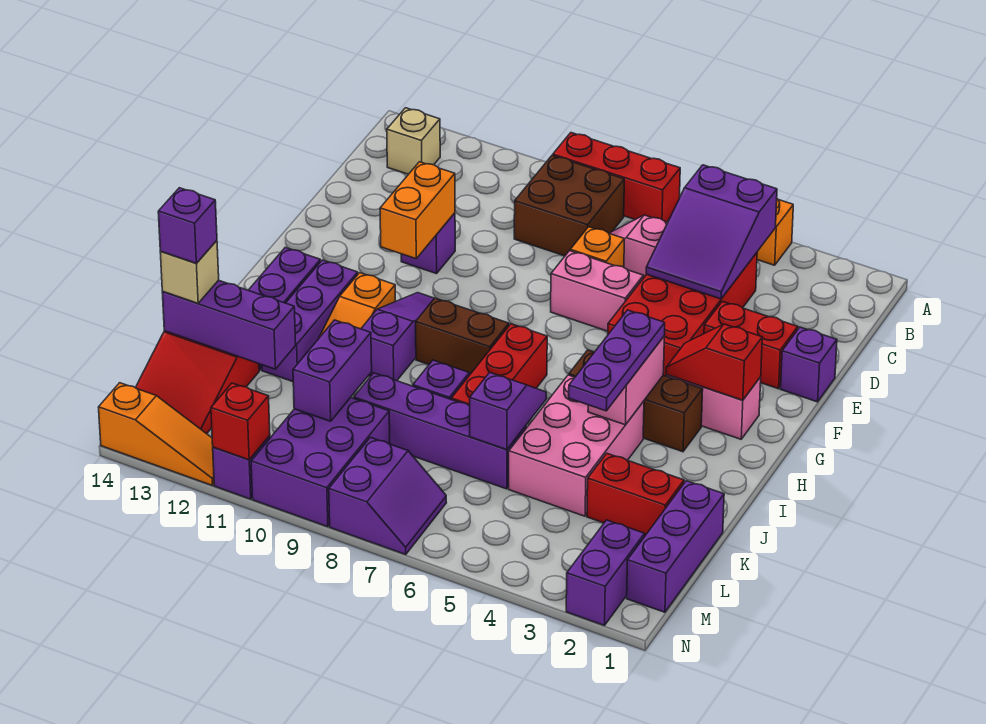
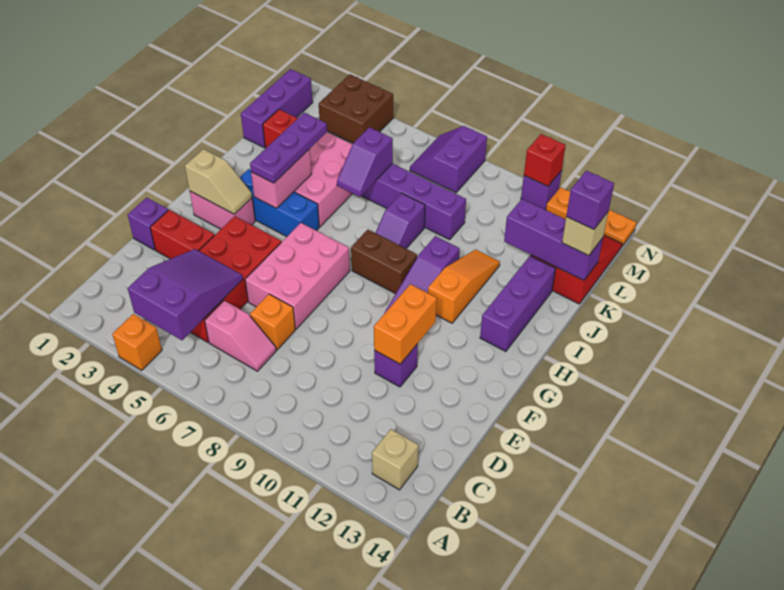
red 1x3 brick [553,133,680,222] -> none
brown 2x2 brick [514,155,624,256] -> brown 2x2 brick moved to [319,74,393,143]
pink 1x2 brick [551,251,644,331] -> pink 2x3 brick [245,223,350,329]
red 1x2 slope [666,324,762,400] -> tan 1x2 slope [185,149,252,214]
brown 1x3 brick [569,350,703,452] -> blue 1x3 brick [240,169,319,236]
red 1x3 brick [451,324,547,406] -> none
purple 1x3 brick [262,260,358,382] -> none
purple 1x2 brick [293,320,372,421] -> none
purple 2x3 brick [251,398,390,527] -> none
purple 1x2 brick [566,520,645,626] -> none
orange 1x3 slope [99,383,214,486] -> orange 1x3 plate [546,187,636,246]

